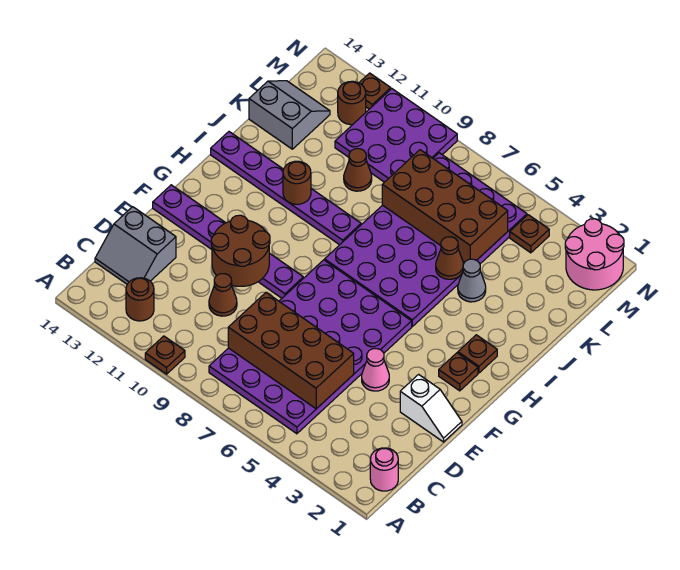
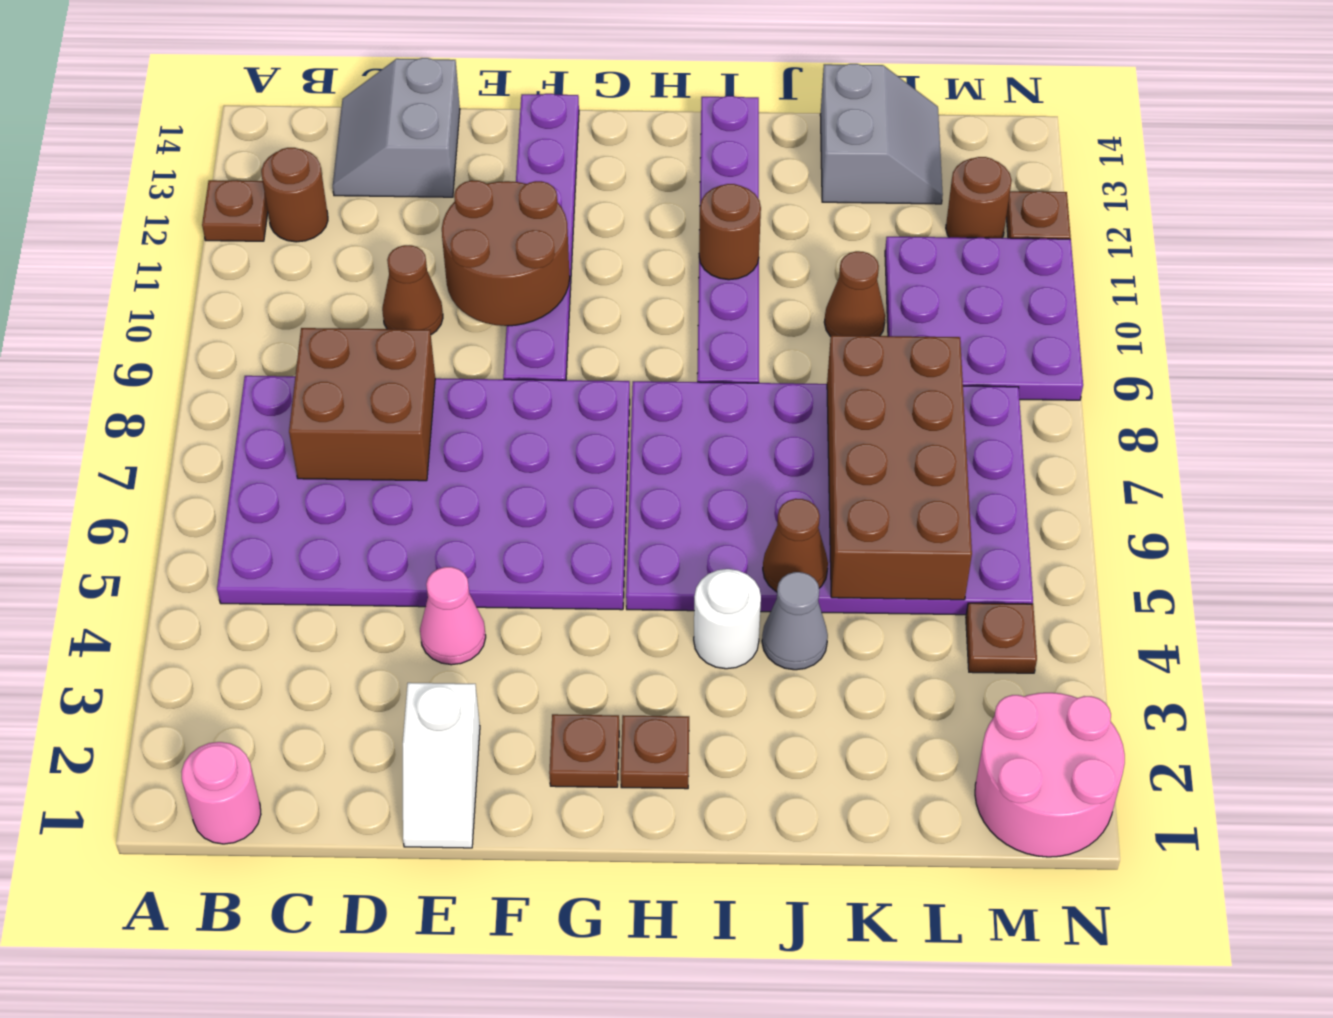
brown 1x1 plate [145,336,185,374] -> brown 1x1 plate moved to [202,180,268,241]
brown 2x4 brick [228,293,354,409] -> brown 2x2 brick [289,328,435,481]
none -> white 1x1 round brick [694,569,761,669]

